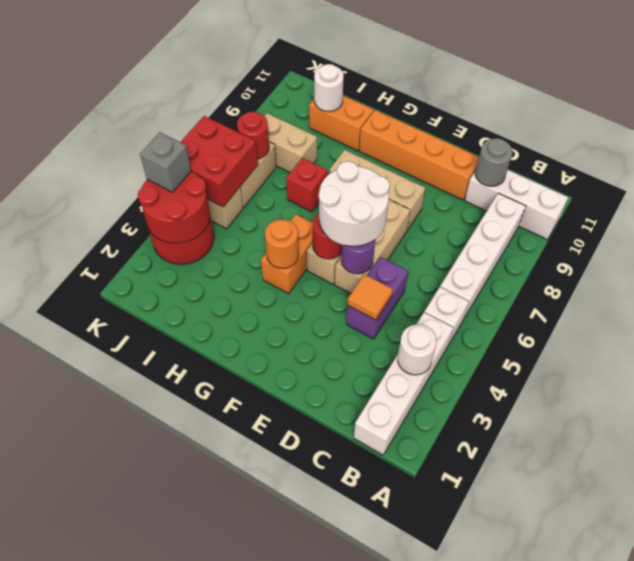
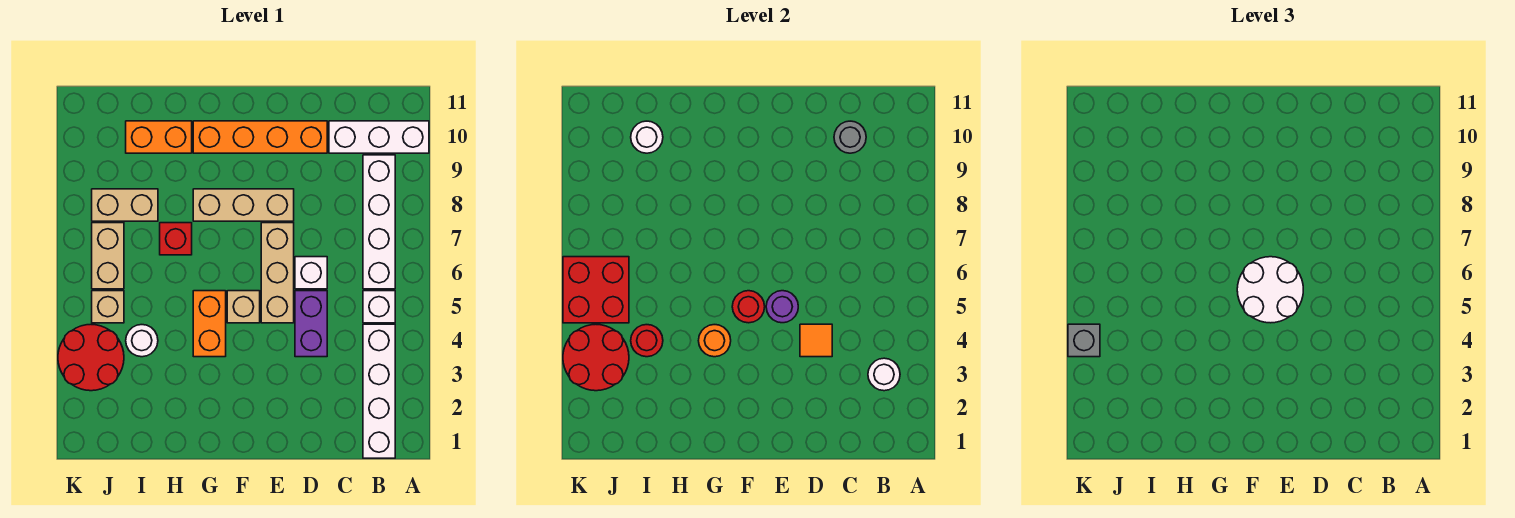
none -> white 1x1 brick [295,257,327,289]
none -> white 1x1 round brick [126,325,158,357]
red 1x1 round brick [237,112,269,159] -> red 1x1 round brick moved to [631,325,663,357]

